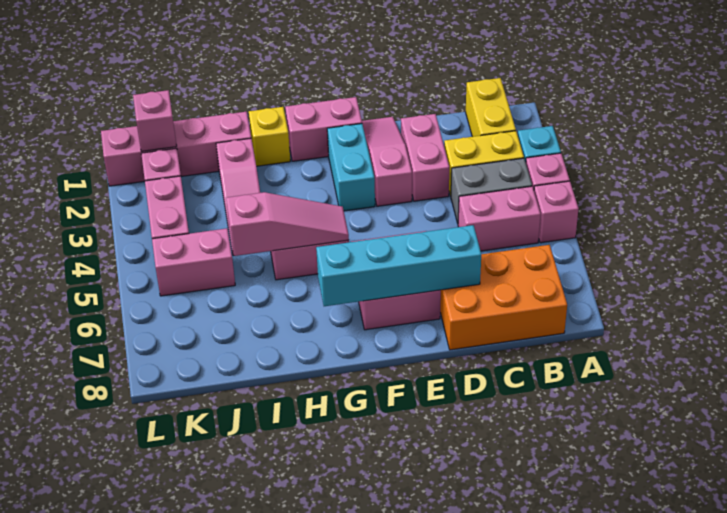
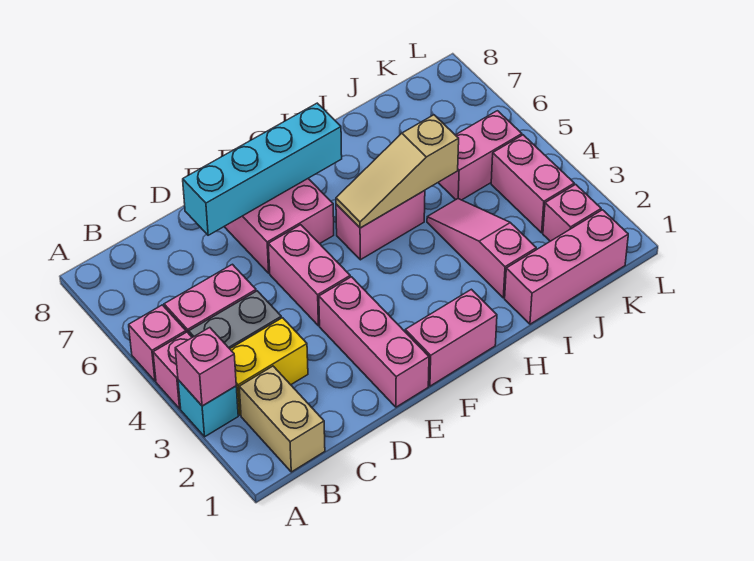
yellow 1x2 brick [466,78,516,137] -> tan 1x2 brick [239,366,325,472]
orange 2x3 brick [440,245,567,350] -> none
pink 1x2 brick [401,114,449,201] -> pink 1x2 brick moved to [268,225,350,326]
pink 1x3 slope [362,117,412,206] -> pink 1x3 brick [319,277,429,407]
cyan 1x2 brick [327,124,375,211] -> none
pink 1x3 slope [226,192,349,256] -> tan 1x3 slope [336,115,459,228]
yellow 1x1 brick [249,107,290,166] -> none
pink 1x4 brick [101,112,251,186] -> pink 1x3 brick [505,210,628,324]
pink 1x1 brick [133,90,177,151] -> pink 1x1 brick moved to [175,328,236,406]

